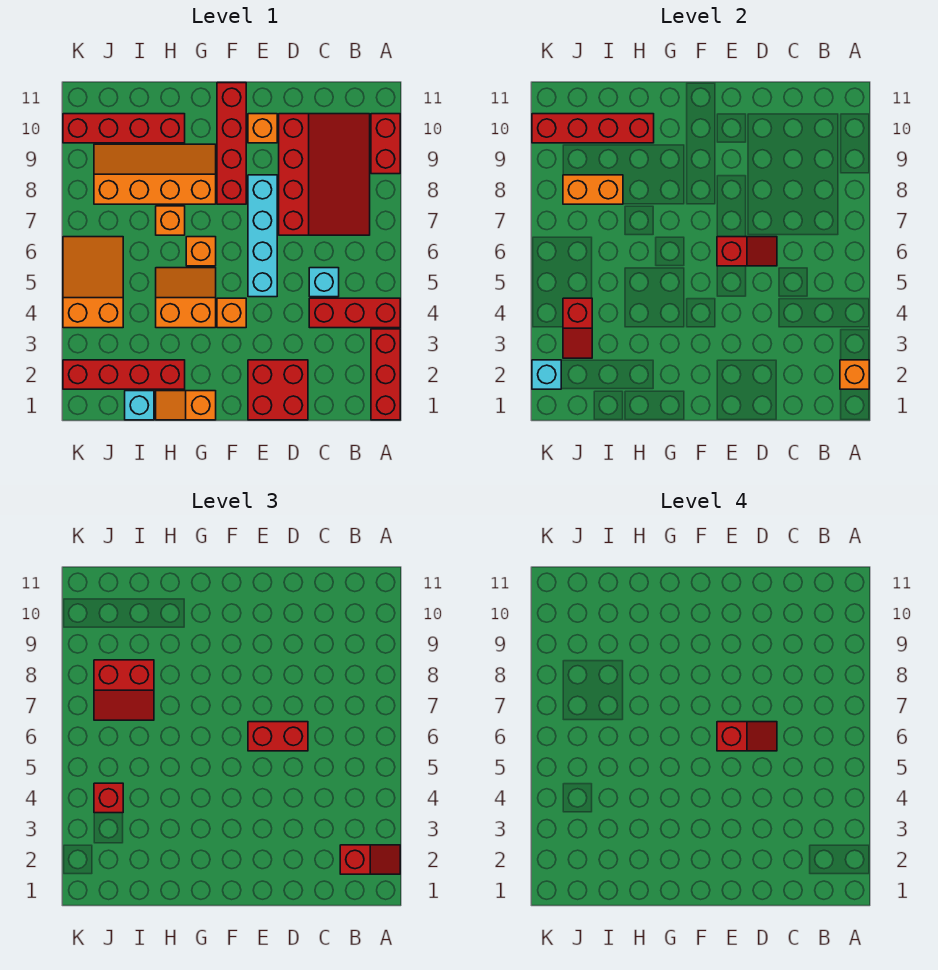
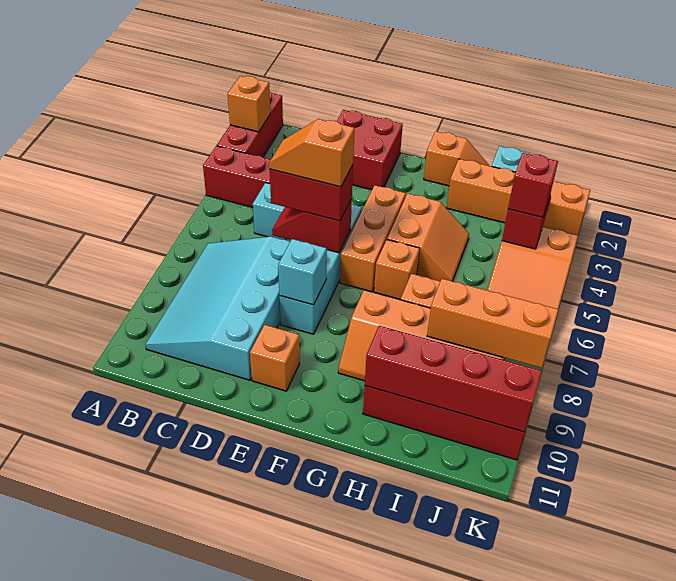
red 1x2 slope [340,845,400,874] -> none
red 1x2 brick [371,114,400,174] -> none
red 3x4 slope [279,114,370,235] -> cyan 3x4 slope [145,237,290,380]
red 1x2 slope [717,722,777,751] -> orange 1x2 slope [269,119,354,187]
orange 1x1 brick [217,298,246,328] -> orange 1x3 brick [340,185,406,292]
red 1x4 brick [217,83,246,204] -> none
orange 2x2 slope [156,268,216,328] -> orange 2x2 slope turned to [387,193,469,281]
red 1x4 brick [63,360,185,389] -> orange 1x4 brick [447,159,590,235]
red 2x2 slope [94,660,154,720] -> none
orange 1x2 brick [563,175,623,204] -> orange 1x3 brick [427,279,558,368]
cyan 1x1 brick [532,360,561,389] -> cyan 1x1 brick moved to [278,239,327,305]

